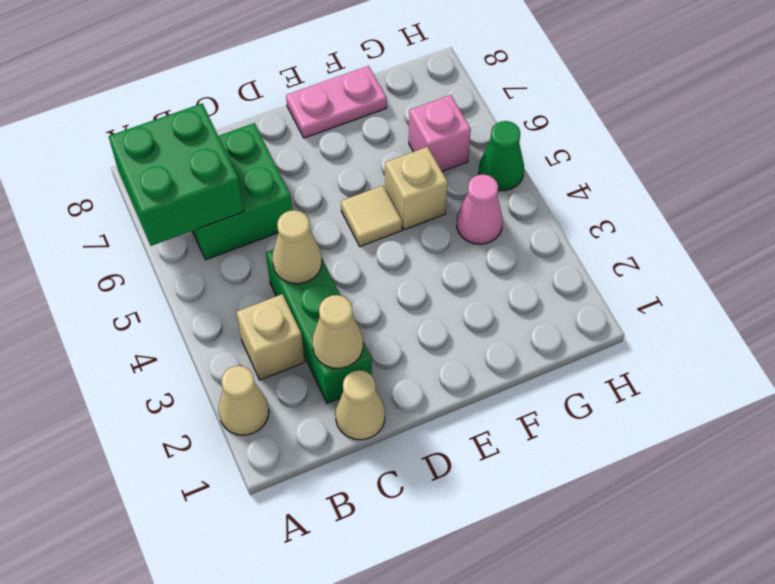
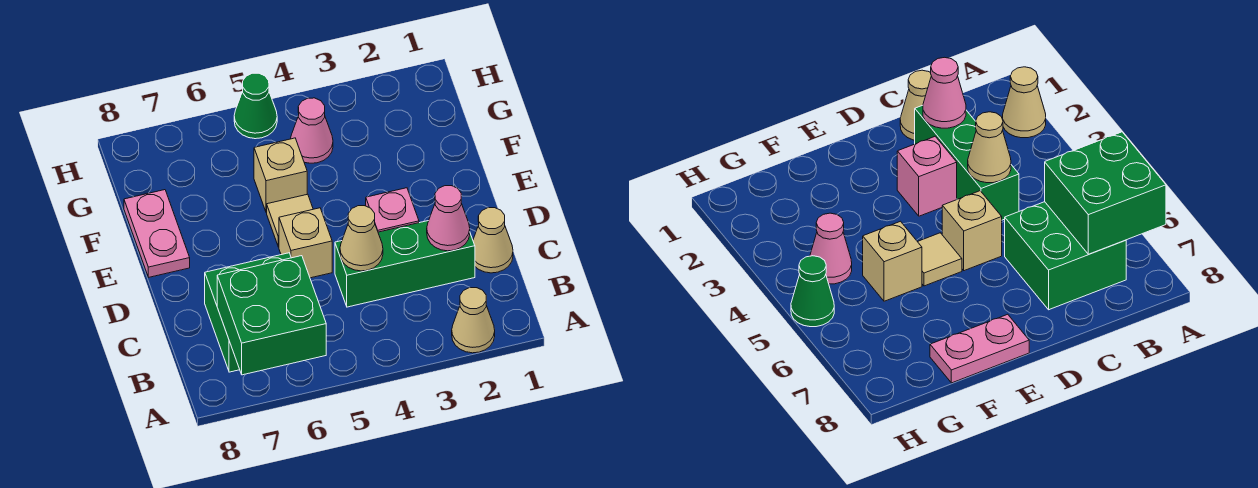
tan 1x1 brick [237,294,305,380] -> tan 1x1 brick moved to [279,208,332,278]
tan 1x1 cone [312,295,363,368] -> pink 1x1 cone [427,186,470,251]
pink 1x1 brick [409,95,471,171] -> pink 1x1 brick moved to [366,188,419,232]

